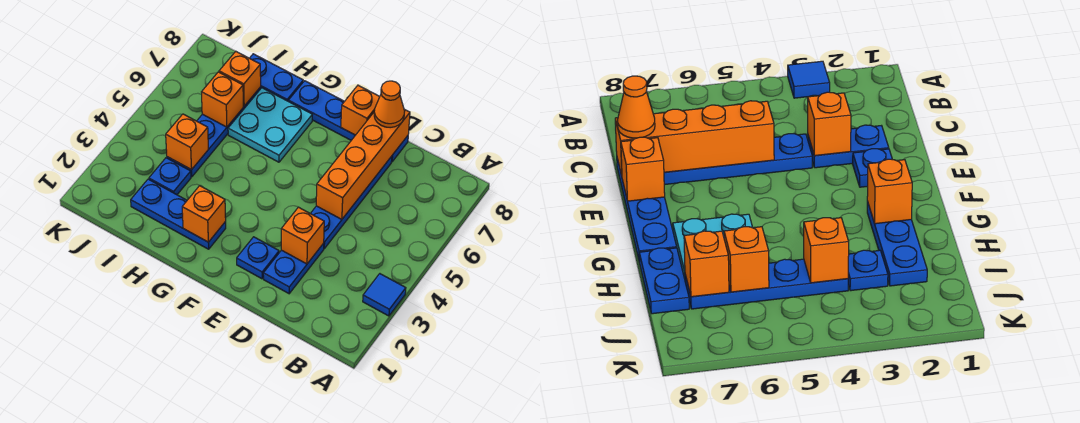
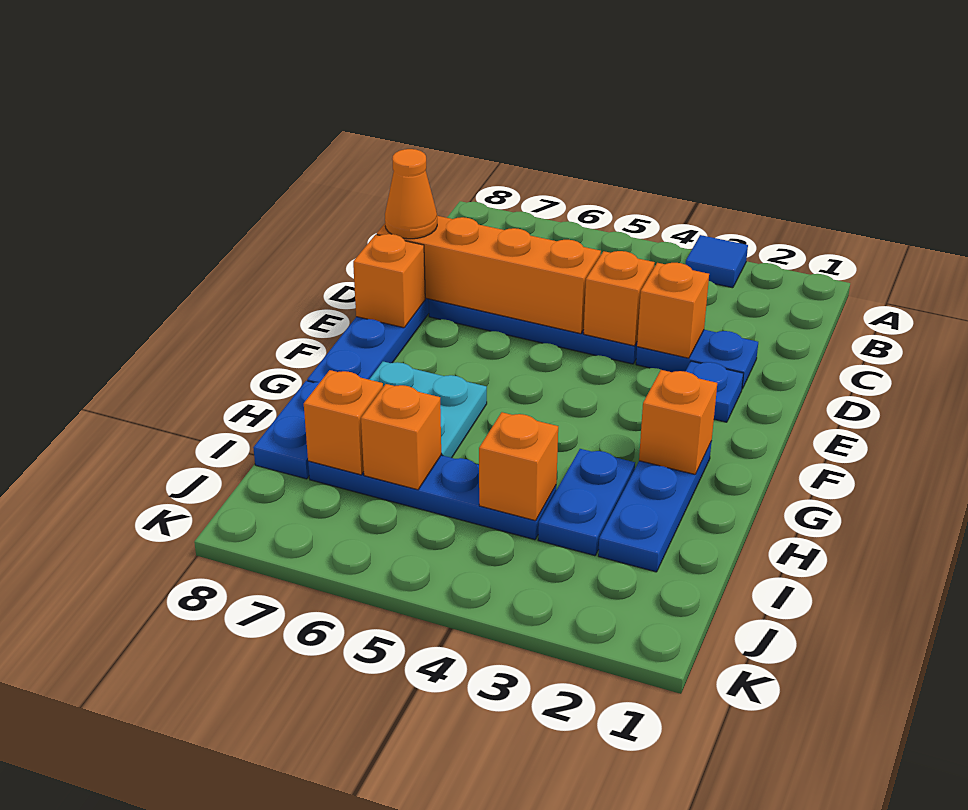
none -> orange 1x1 brick [584,251,655,346]
blue 1x1 plate [149,158,191,195] -> blue 1x2 plate [538,449,635,556]

